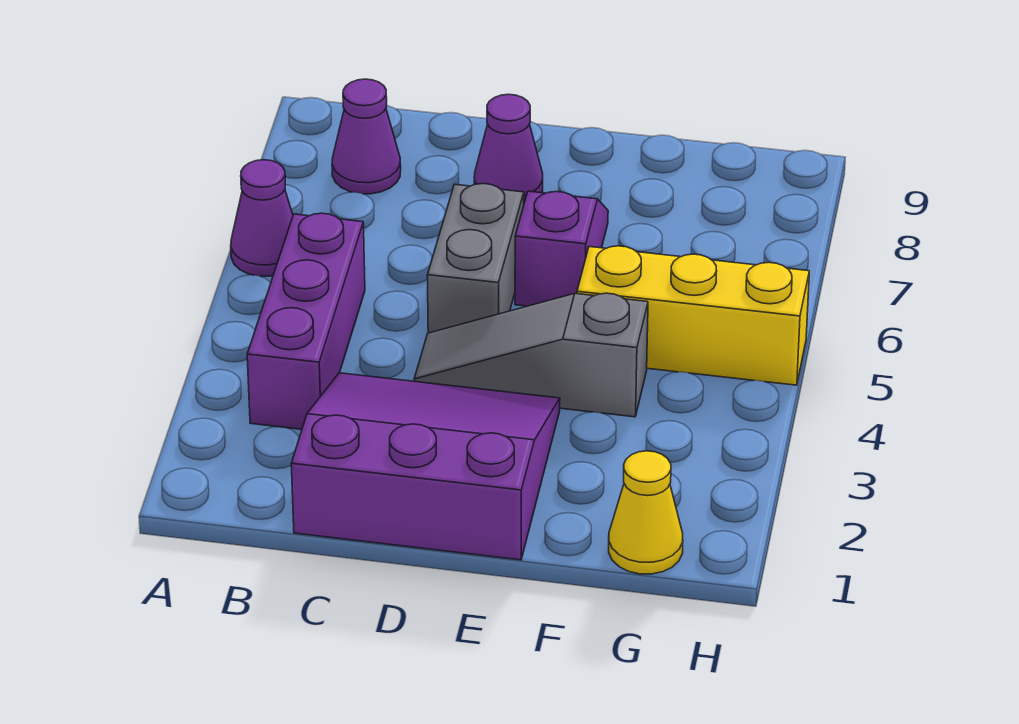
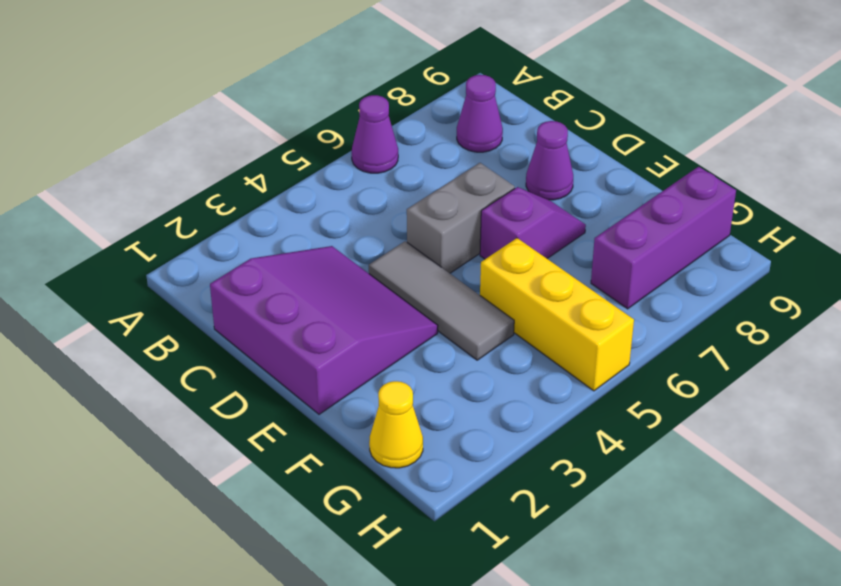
purple 1x3 brick [247,213,365,429] -> purple 1x3 brick moved to [591,167,736,309]
grey 1x3 slope [414,293,648,417] -> grey 1x3 tile [369,241,514,360]

